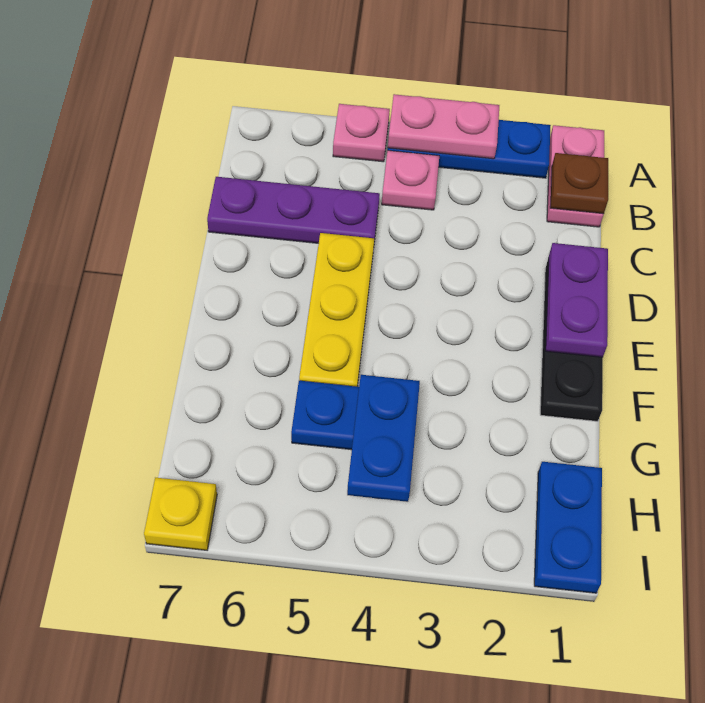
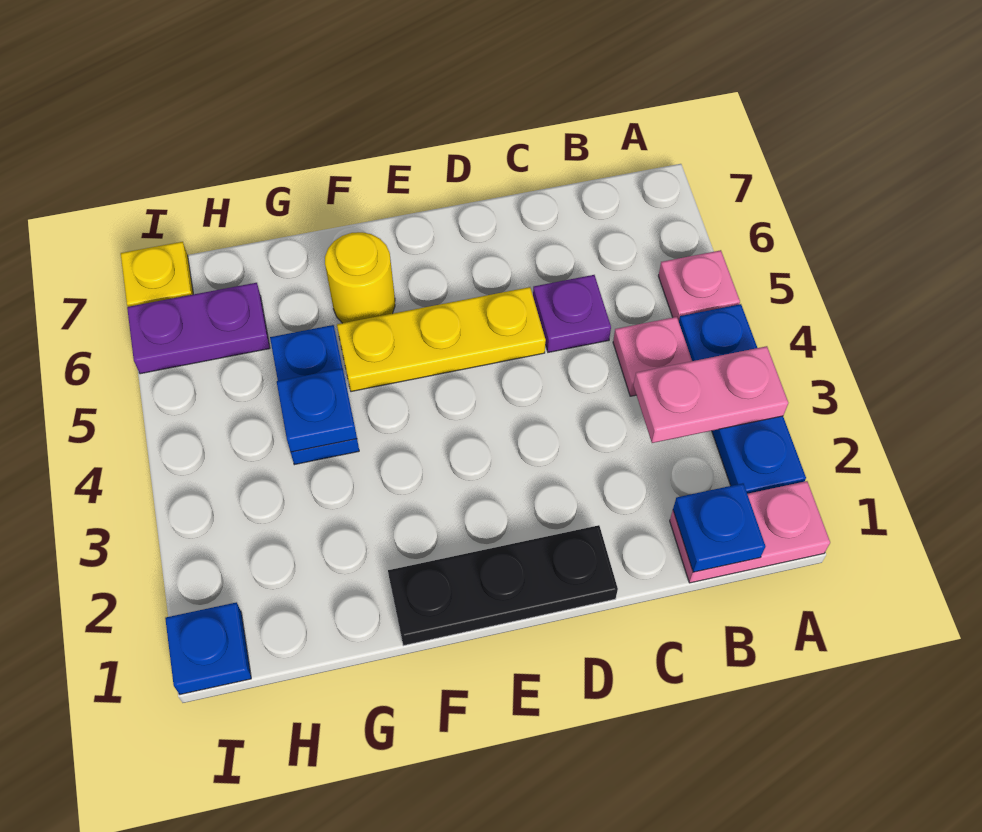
pink 1x2 plate [388,94,499,159] -> pink 1x2 plate turned to [634,346,788,443]
brown 1x1 plate [550,153,608,214] -> blue 1x1 plate [673,483,765,572]
purple 1x3 plate [207,177,380,243] -> purple 1x1 plate [533,275,611,352]
purple 1x2 plate [546,243,608,357] -> purple 1x2 plate moved to [127,283,270,374]
none -> yellow 1x1 round brick [325,232,395,323]
blue 1x2 plate [347,375,420,502] -> blue 1x1 plate [277,368,357,452]
blue 1x2 plate [534,462,602,593] -> blue 1x1 plate [165,602,251,694]

